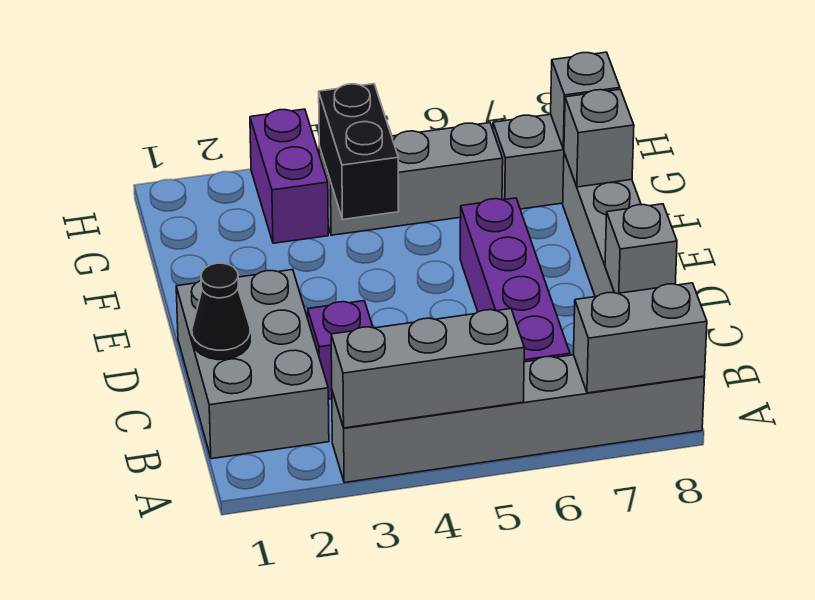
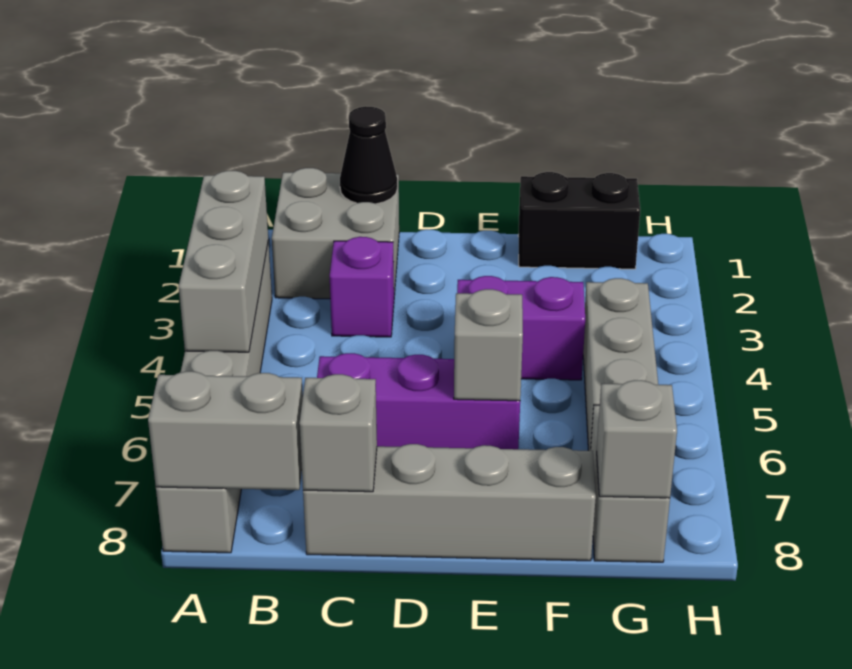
grey 1x2 brick [574,283,707,393] -> grey 1x2 brick turned to [148,371,303,490]
grey 2x3 brick [176,270,329,459] -> grey 2x2 brick [272,168,399,299]
purple 1x4 brick [460,198,570,362] -> purple 1x3 brick [317,353,520,449]
black 1x2 brick [319,84,399,219] -> black 1x2 brick moved to [518,172,640,269]
grey 1x1 brick [564,89,634,187] -> grey 1x1 brick moved to [454,289,523,401]
purple 1x2 brick [250,109,328,243] -> purple 1x2 brick moved to [457,276,585,380]

